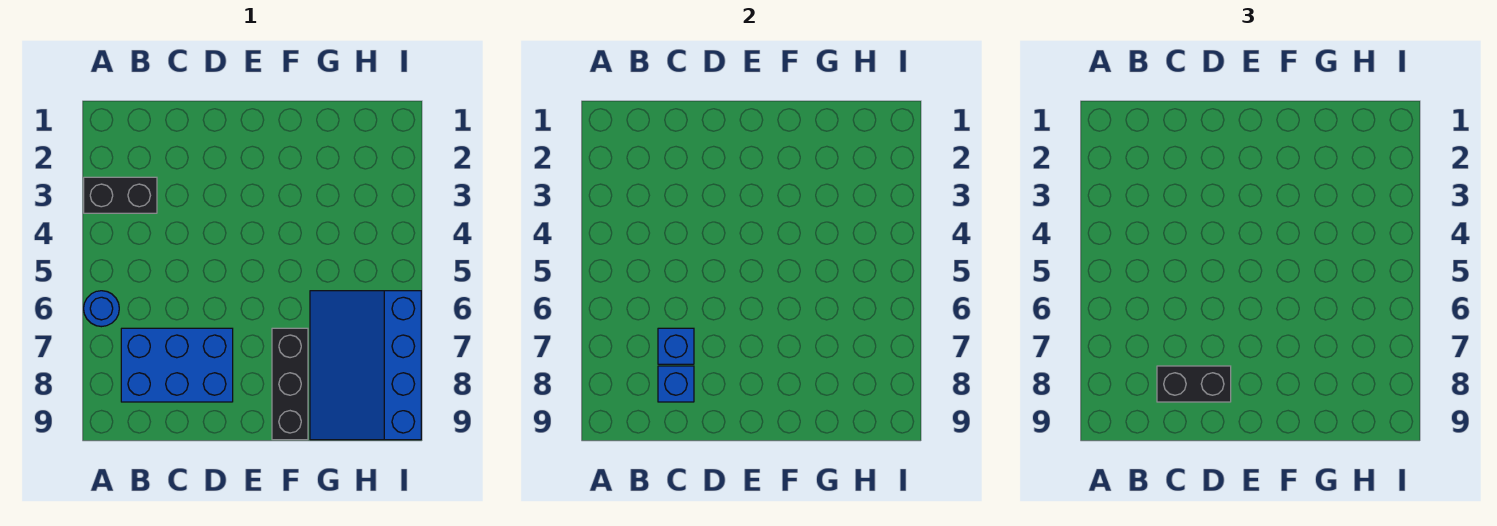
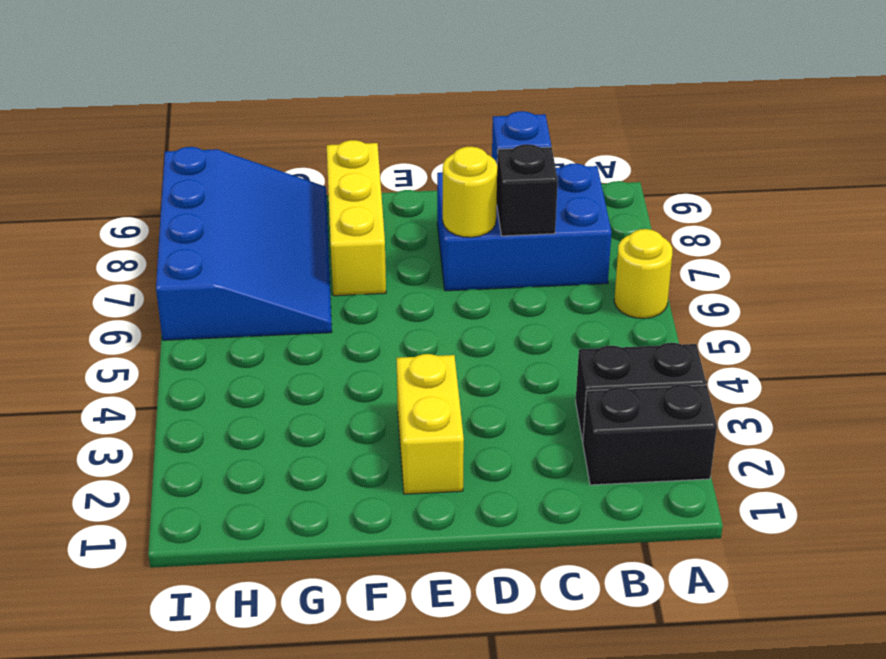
blue 1x1 round brick [84,291,119,327] -> yellow 1x1 round brick [614,229,672,318]
blue 1x1 brick [658,328,694,364] -> black 1x1 brick [497,144,558,236]
black 1x2 brick [1157,366,1231,402] -> black 1x2 brick moved to [583,384,717,485]
none -> yellow 1x1 round brick [443,147,497,237]
none -> yellow 1x2 brick [397,354,464,494]
black 1x3 brick [272,328,308,440] -> yellow 1x3 brick [327,140,386,296]

